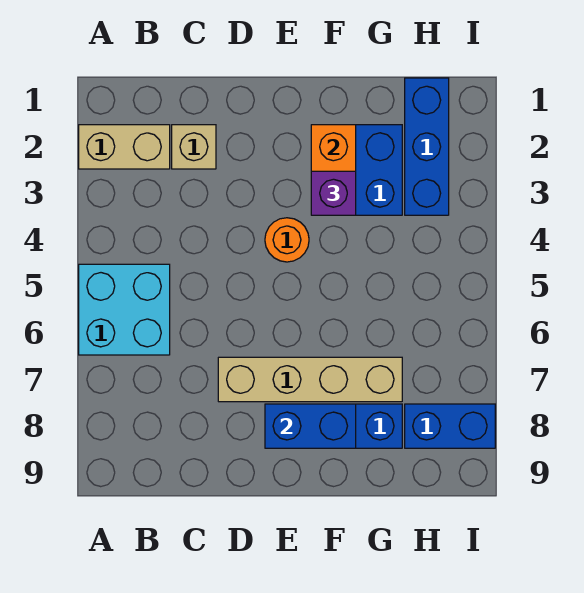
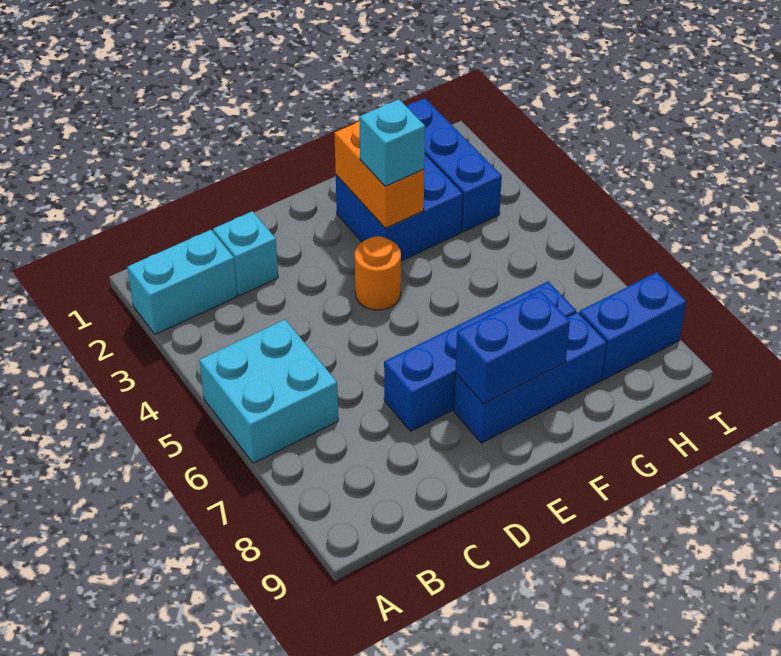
tan 1x2 brick [79,125,170,169] -> cyan 1x2 brick [127,230,237,334]
tan 1x1 brick [172,125,216,169] -> cyan 1x1 brick [213,211,278,296]
tan 1x4 brick [218,357,402,402] -> blue 1x4 brick [384,281,576,431]
purple 1x1 brick [311,171,356,215] -> cyan 1x1 brick [359,99,425,186]

